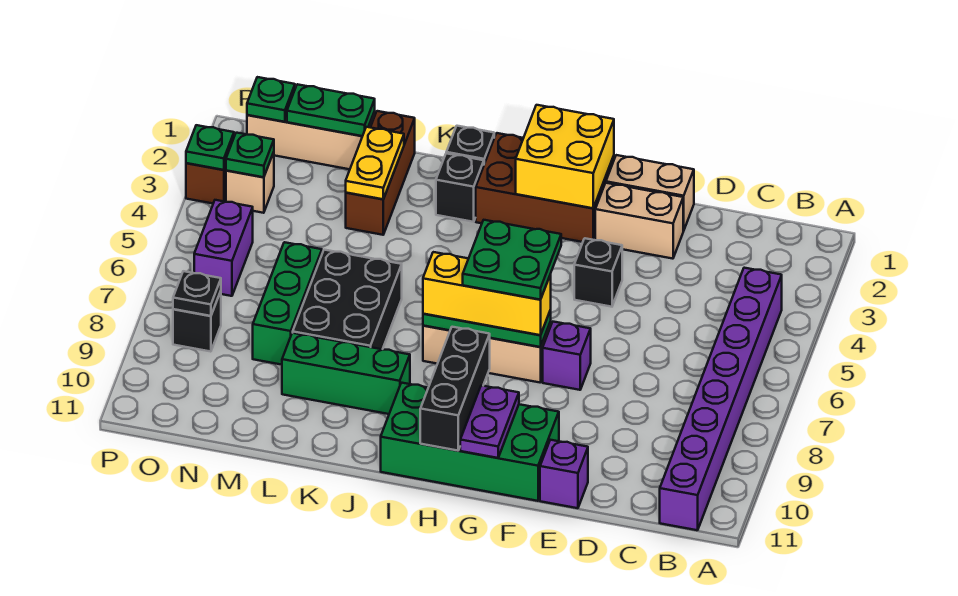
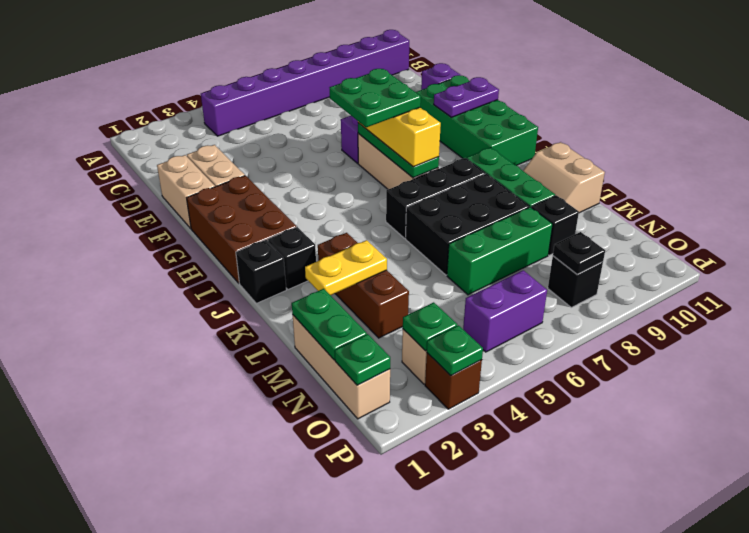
black 1x1 brick [574,238,622,307] -> black 1x1 brick moved to [531,195,579,255]
yellow 2x2 brick [516,105,614,208] -> none
black 1x3 brick [420,327,490,451] -> black 1x3 brick moved to [386,158,485,238]
none -> tan 2x2 slope [523,142,605,213]
brown 1x3 brick [346,111,415,235] -> brown 1x3 brick turned to [318,233,409,338]

